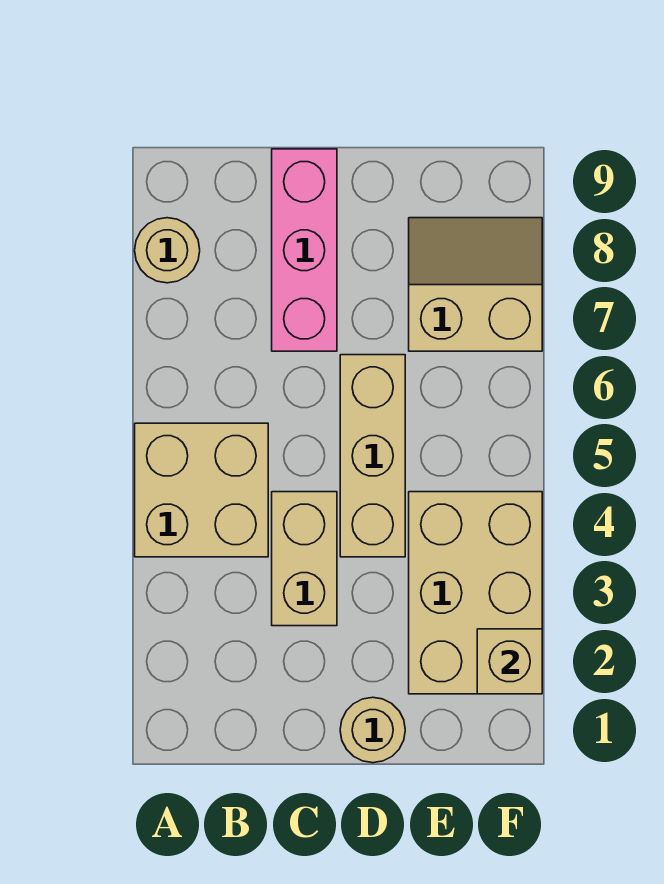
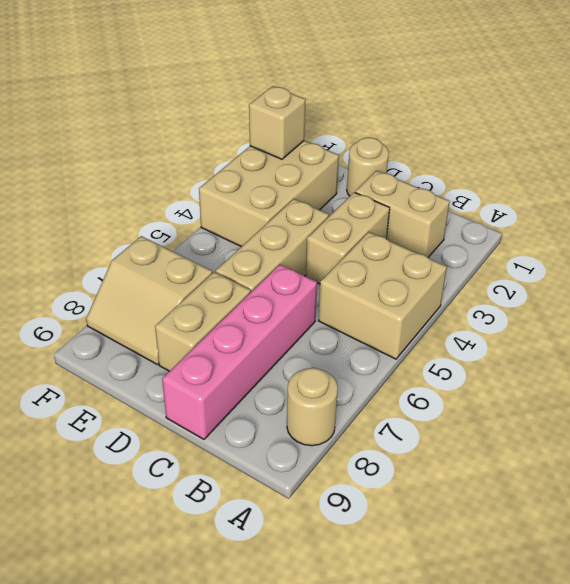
none -> tan 1x2 brick [355,171,450,257]
pink 1x3 brick [272,149,337,351] -> pink 1x4 brick [162,264,317,439]
none -> tan 1x2 brick [155,272,251,371]

